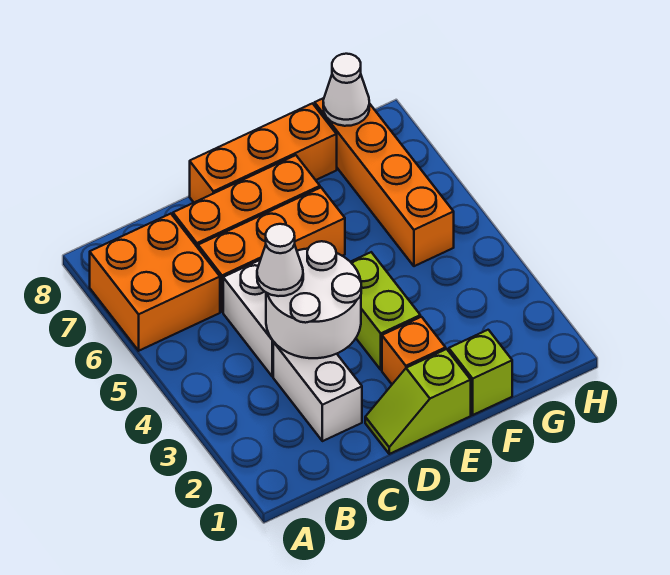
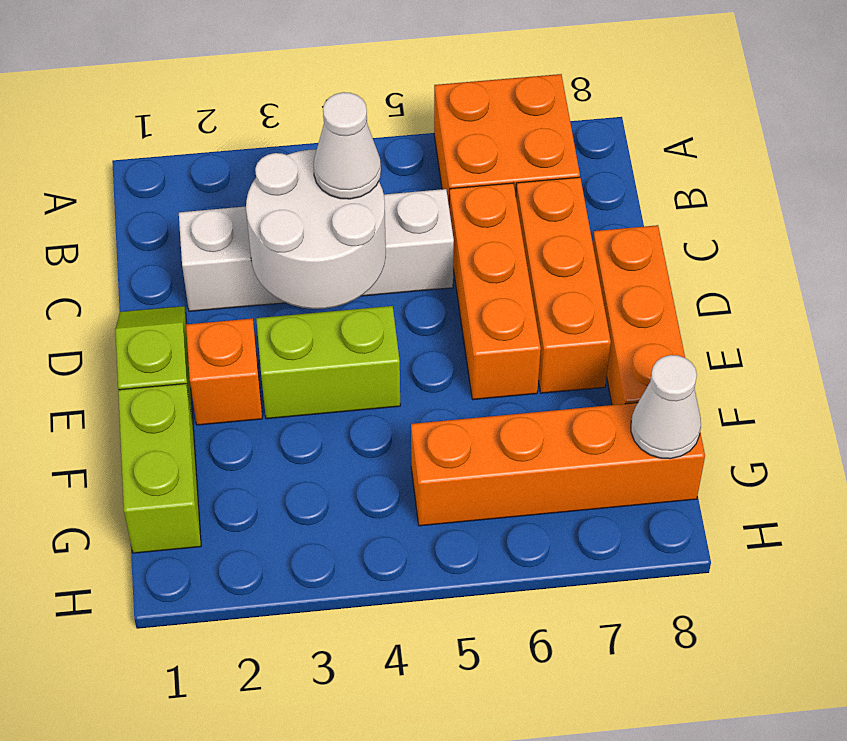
lime 1x1 brick [449,330,512,415] -> lime 1x2 brick [118,384,201,553]

